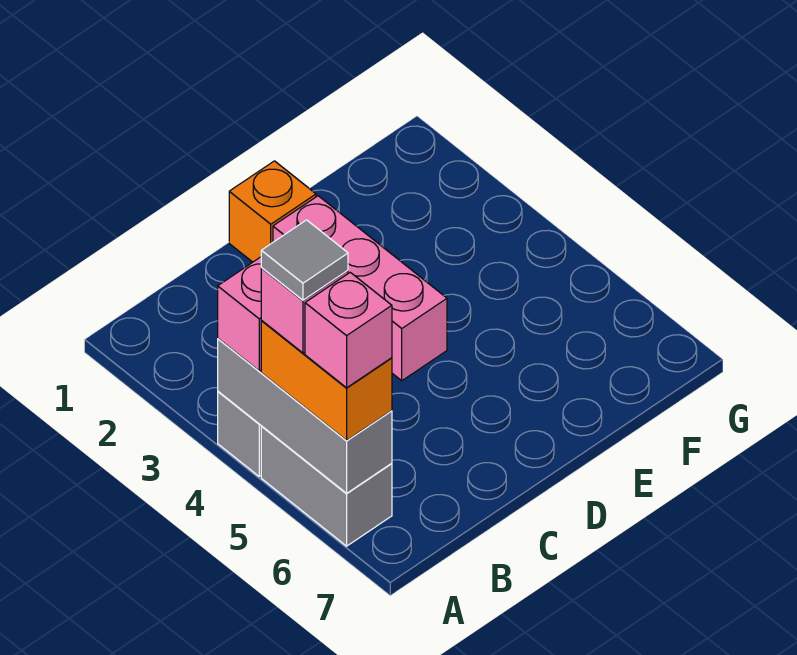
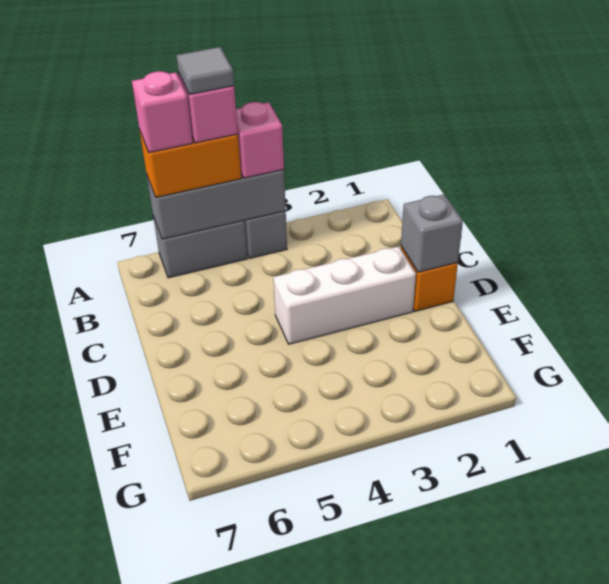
none -> grey 1x1 brick [401,195,463,272]
pink 1x3 brick [273,196,447,381] -> white 1x3 brick [273,246,416,344]

